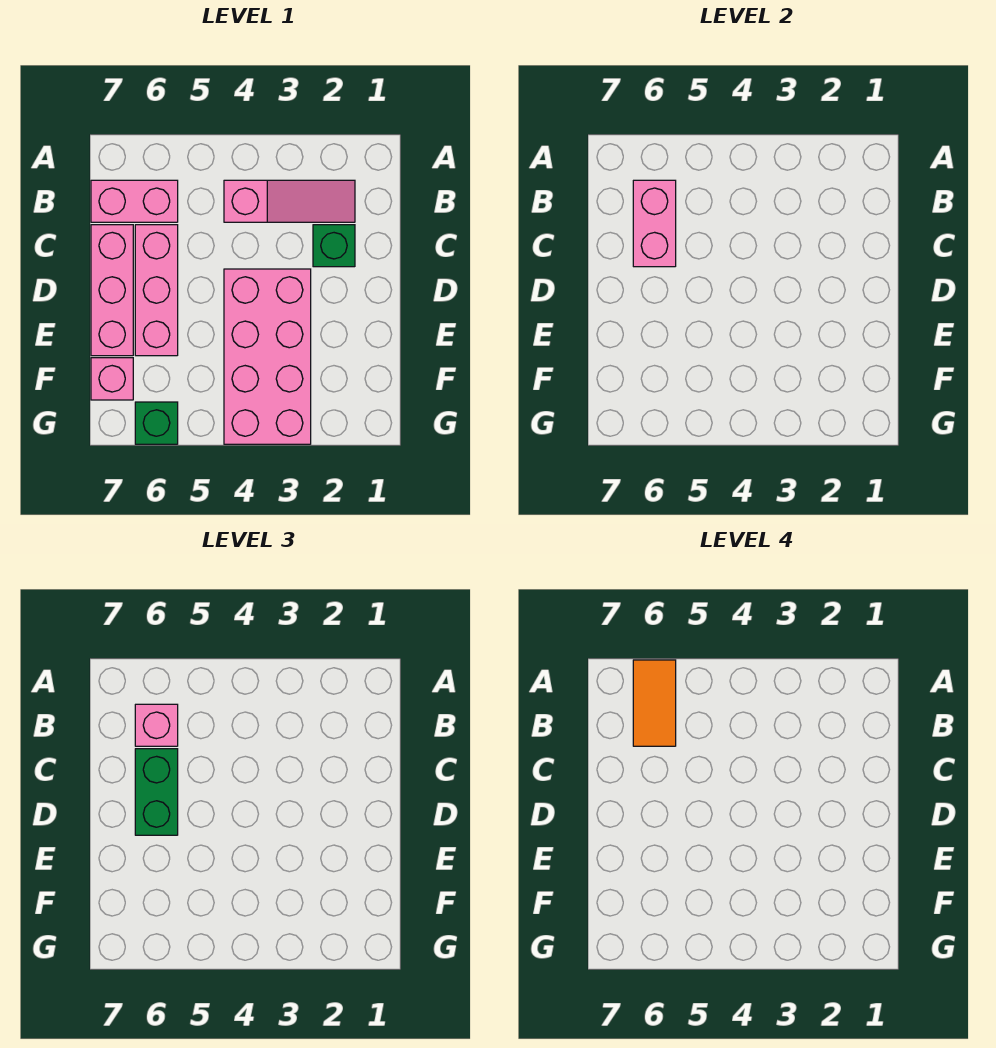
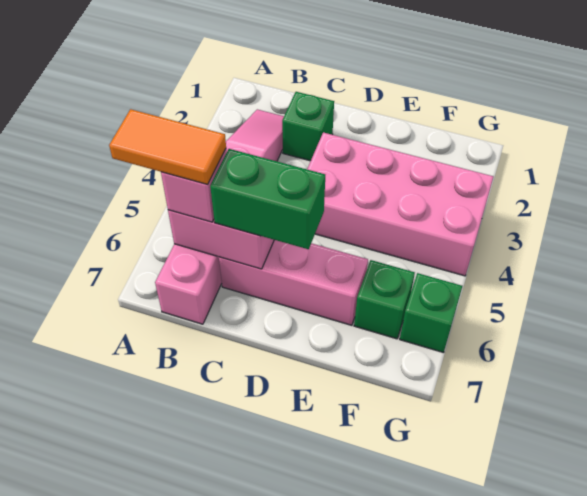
pink 1x3 brick [91,225,133,356] -> none
none -> green 1x1 brick [354,260,415,339]
pink 1x1 brick [91,358,133,400] -> none

